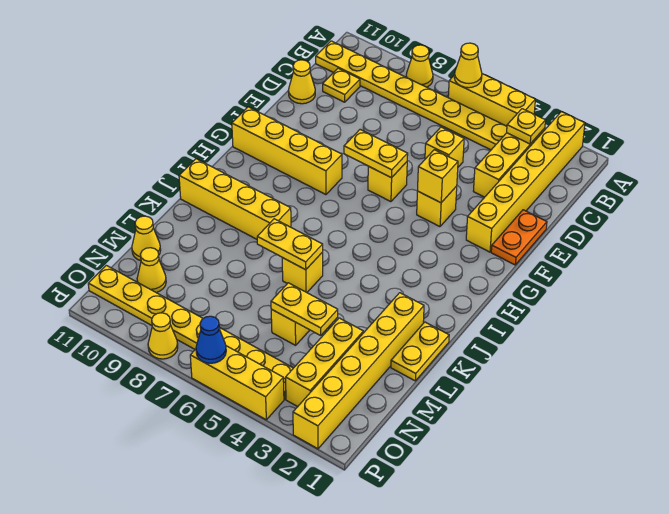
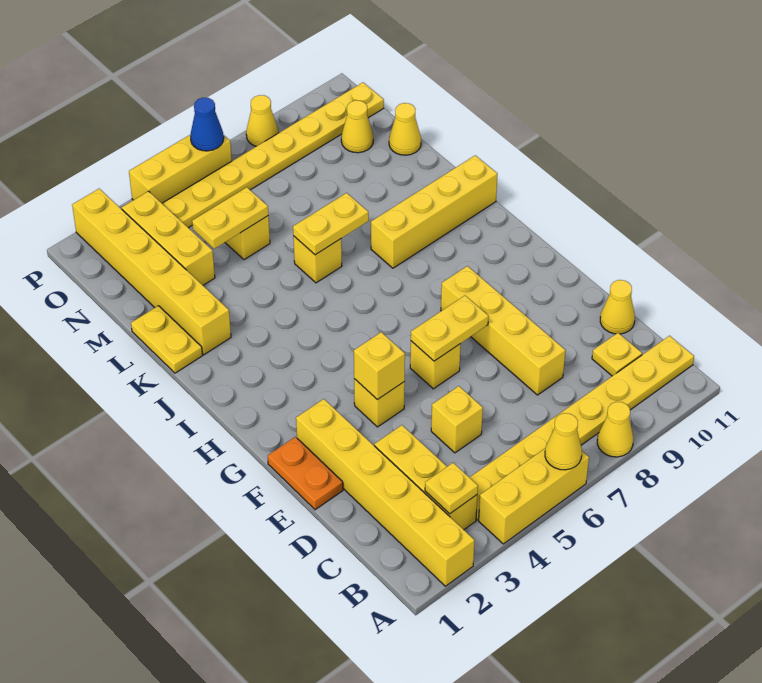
yellow 1x4 brick [232,107,342,195] -> yellow 1x4 brick turned to [441,266,566,395]

